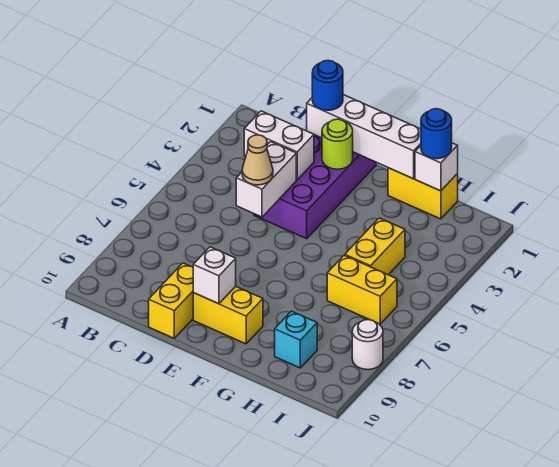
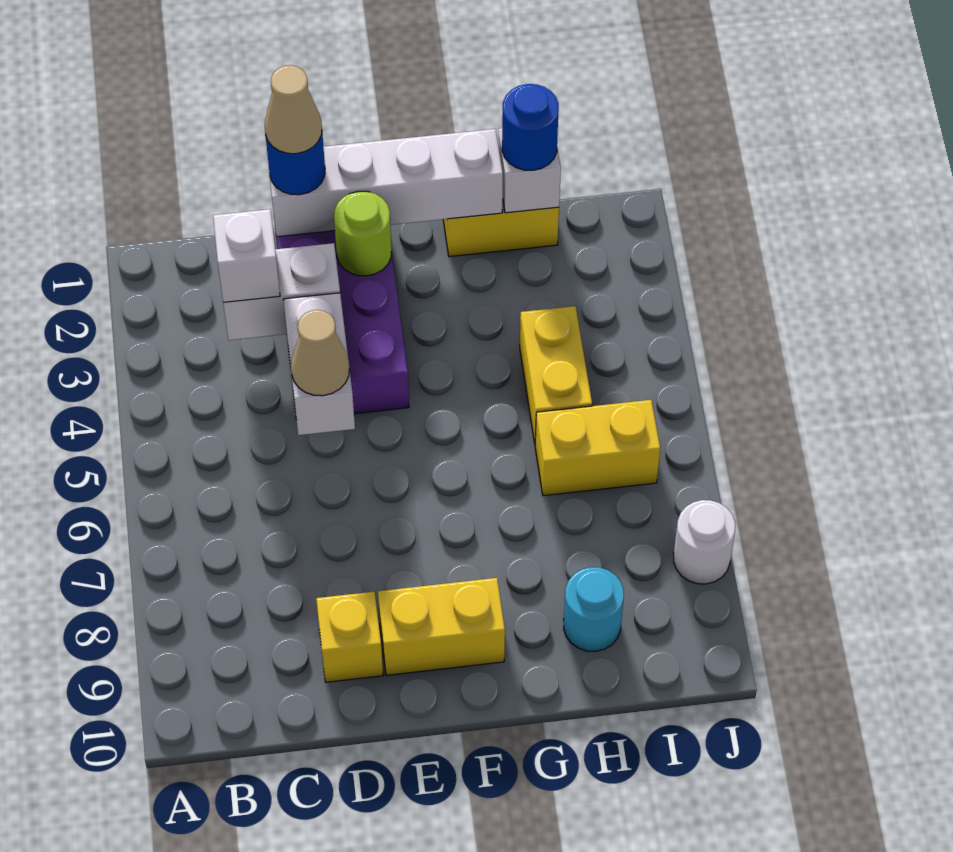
none -> tan 1x1 cone [265,65,322,154]
yellow 1x2 brick [149,263,193,338] -> yellow 1x1 brick [316,592,383,682]
white 1x1 brick [193,247,236,304] -> white 1x1 brick moved to [213,209,280,303]
cyan 1x1 brick [275,311,317,368] -> cyan 1x1 round brick [564,567,624,651]

